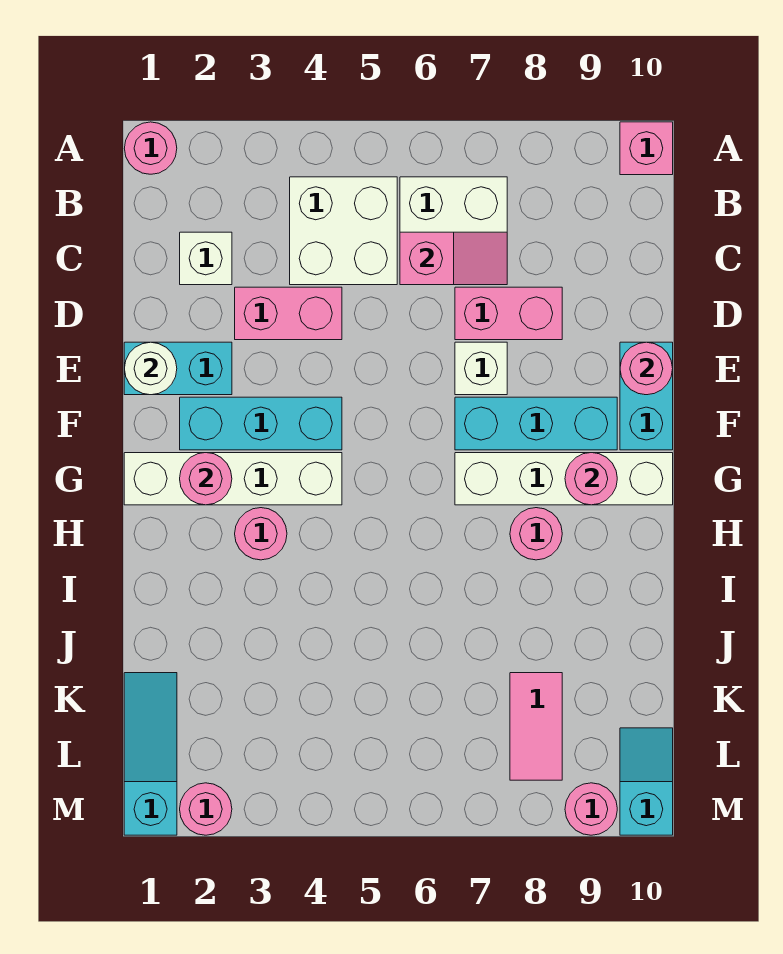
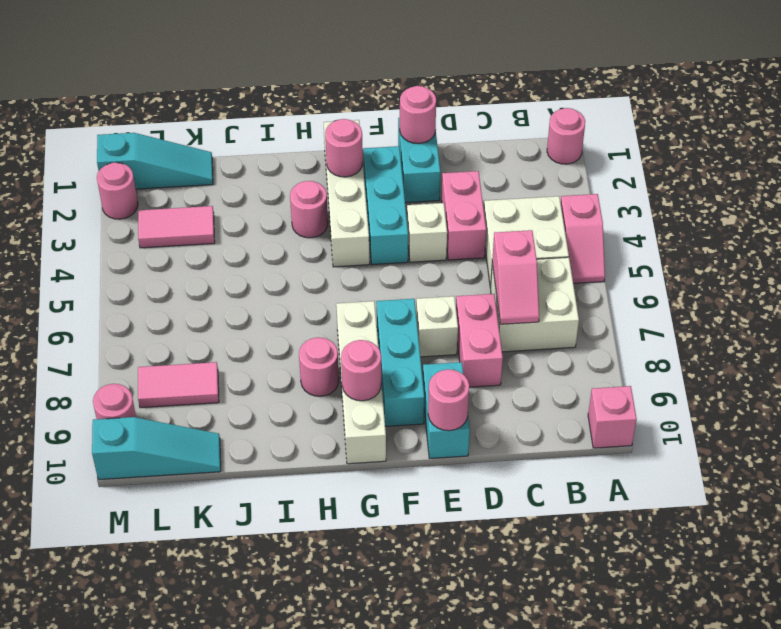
none -> pink 1x2 slope [561,194,605,283]
white 1x1 brick [180,232,232,285] -> white 1x1 brick moved to [407,203,447,262]
white 1x1 round brick [124,342,177,395] -> pink 1x1 round brick [400,86,436,143]
cyan 1x2 brick [620,342,673,450] -> cyan 1x2 brick turned to [423,362,470,458]
none -> pink 1x2 tile [138,206,215,248]
cyan 1x2 slope [620,728,673,835] -> cyan 1x3 slope [92,417,221,480]

